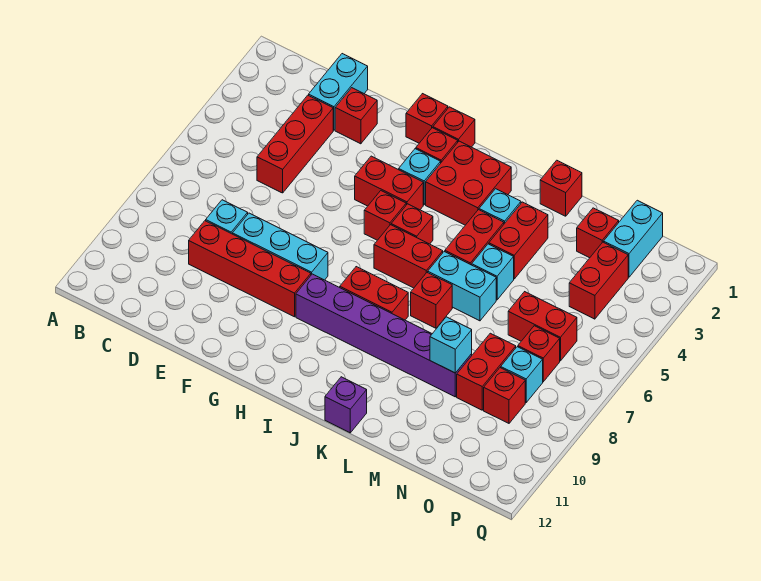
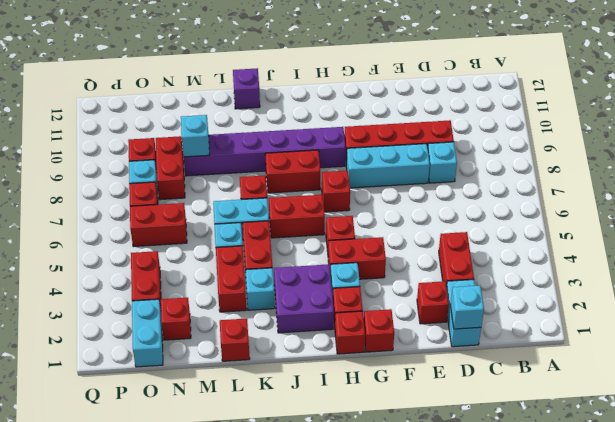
none -> cyan 1x1 brick [451,286,484,329]
red 1x3 brick [257,95,333,193] -> red 1x2 brick [439,232,474,286]
red 2x2 brick [426,141,511,225] -> purple 2x2 brick [274,264,334,333]
red 1x1 brick [391,204,433,244] -> red 1x1 brick moved to [322,171,350,212]

